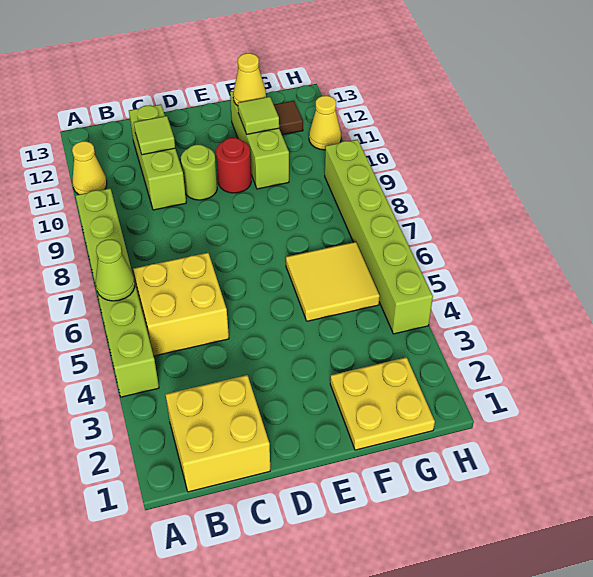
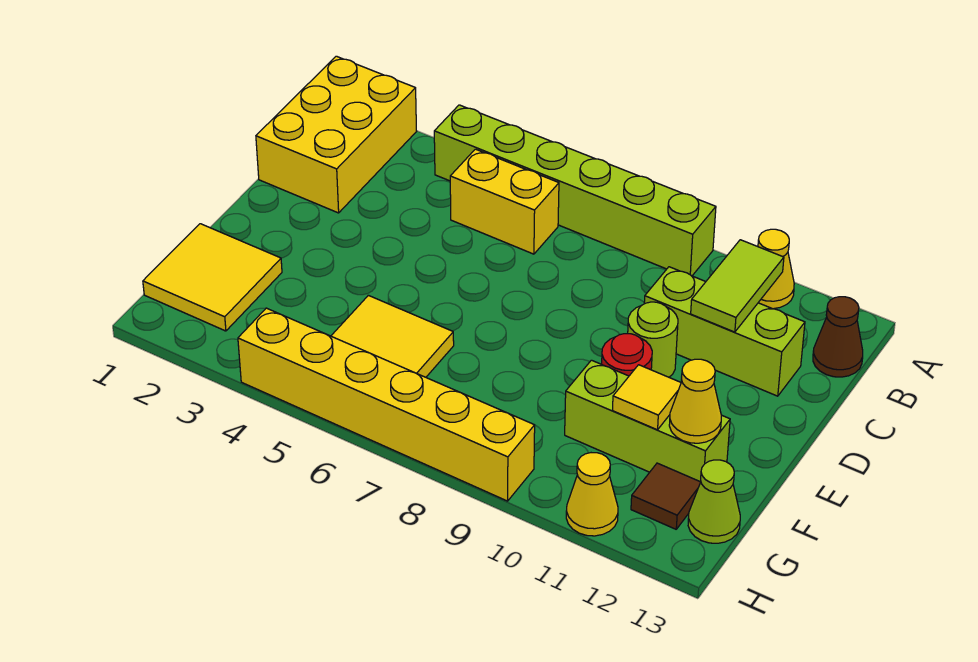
lime 1x1 cone [96,240,135,301] -> lime 1x1 cone moved to [688,460,740,543]
yellow 2x2 brick [165,375,270,492] -> yellow 2x3 brick [256,56,417,213]
yellow 2x2 brick [133,253,229,356] -> yellow 1x2 brick [450,149,559,254]
none -> brown 1x1 cone [813,297,863,377]
lime 1x1 tile [134,116,175,155] -> lime 1x2 tile [691,240,784,332]
yellow 2x2 plate [330,357,435,450] -> yellow 2x2 tile [143,224,282,331]
lime 1x1 tile [238,97,279,134] -> yellow 1x1 tile [613,365,681,430]
lime 1x6 brick [325,139,433,334] -> yellow 1x6 brick [238,308,535,501]

